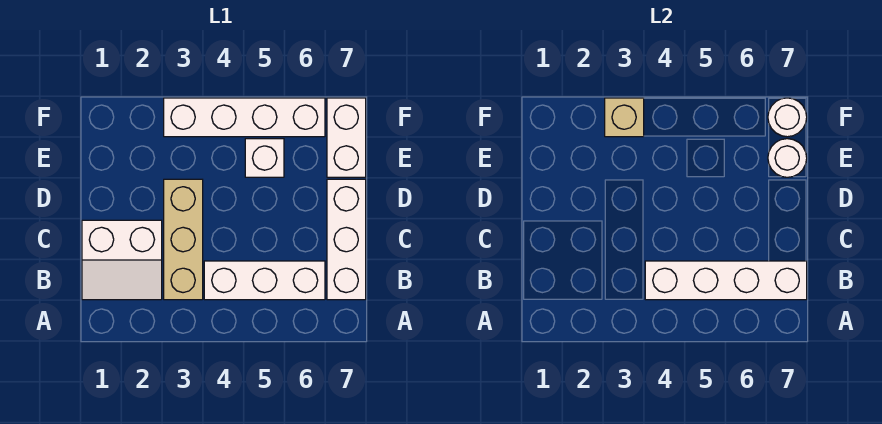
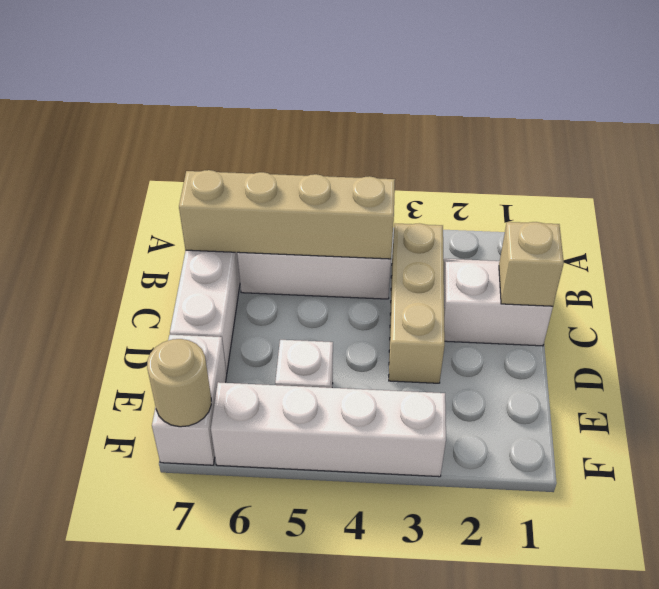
white 1x4 brick [645,261,807,300] -> tan 1x4 brick [179,170,395,259]
white 1x1 round brick [768,139,807,177] -> none
tan 1x1 brick [605,98,644,137] -> tan 1x1 brick moved to [499,222,564,306]
white 1x1 round brick [768,98,807,137] -> tan 1x1 round brick [147,339,211,427]

